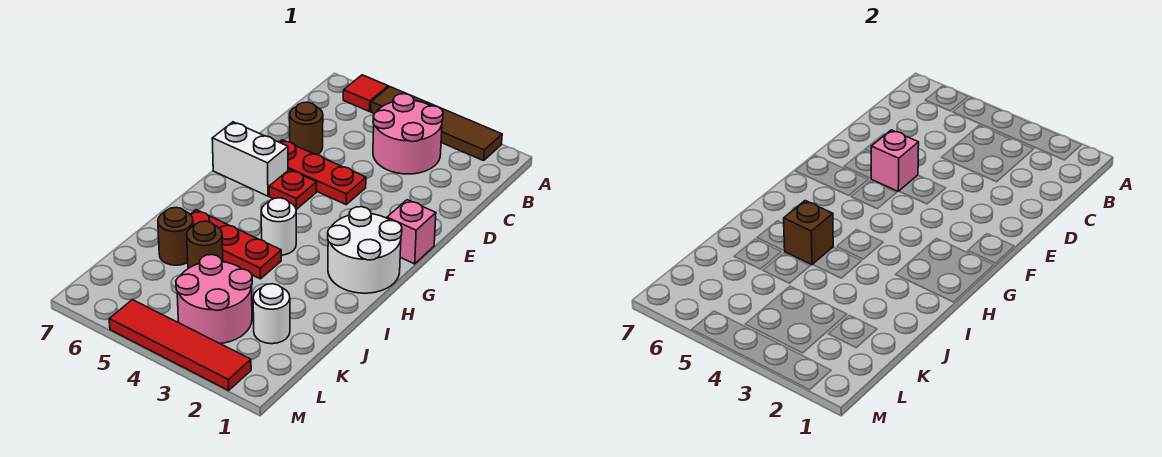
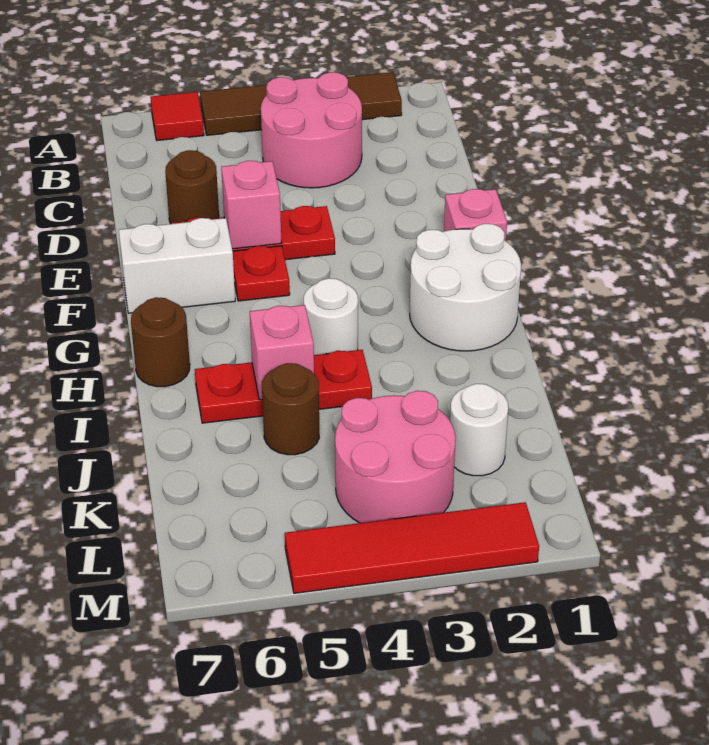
brown 1x1 brick [784,201,833,265] -> pink 1x1 brick [250,305,314,400]
brown 1x1 round brick [158,208,193,265] -> brown 1x1 round brick moved to [131,297,190,387]

